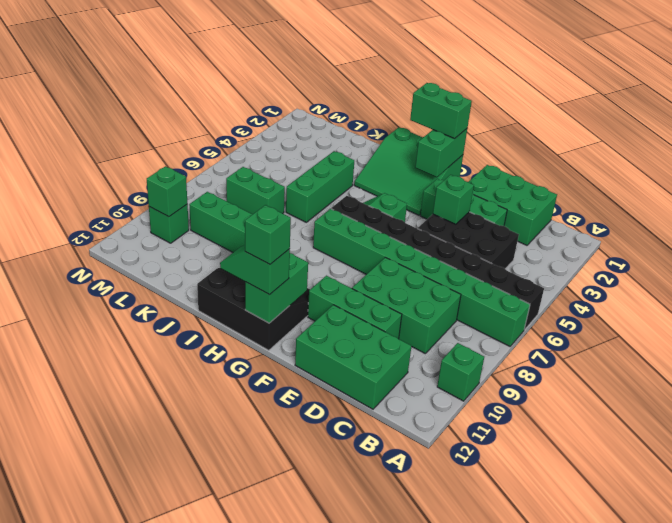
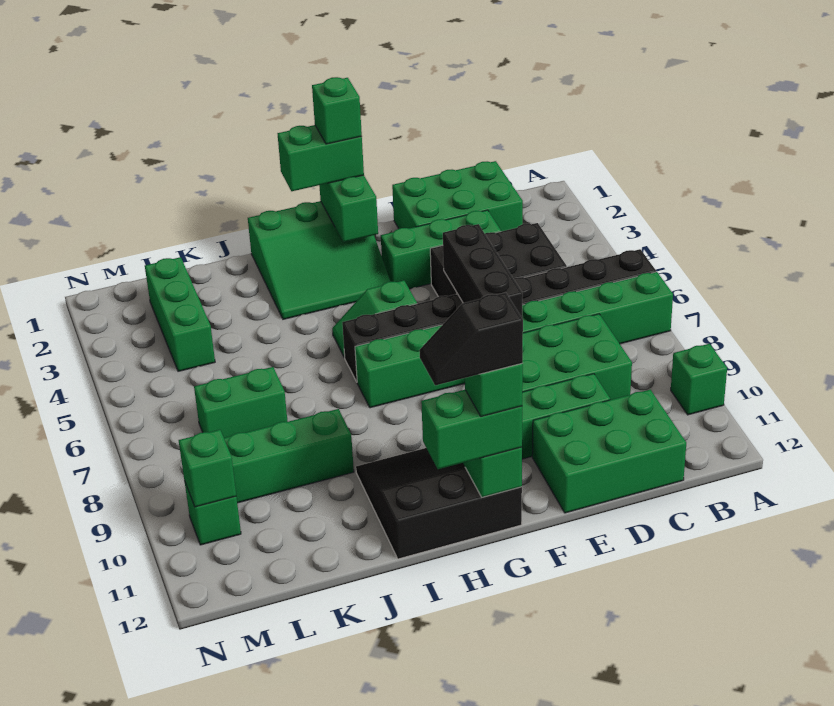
green 1x1 brick [433,175,474,224] -> green 1x1 brick moved to [312,77,362,144]
none -> black 1x3 brick [443,224,523,317]
green 1x2 slope [220,245,290,295] -> green 1x2 brick [421,390,522,469]
none -> black 1x2 slope [419,293,523,385]
green 1x3 brick [286,151,354,222] -> green 1x3 brick moved to [145,257,215,371]

